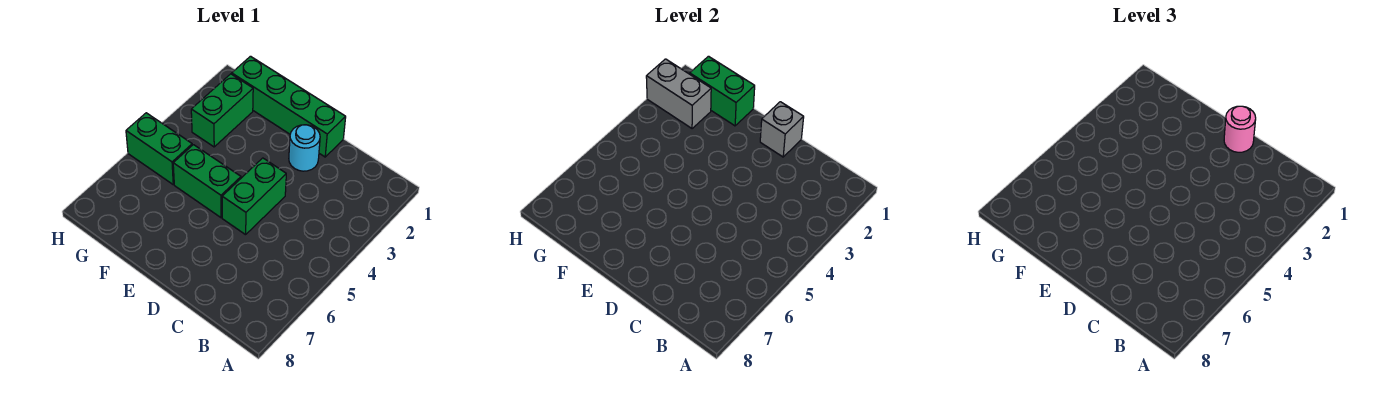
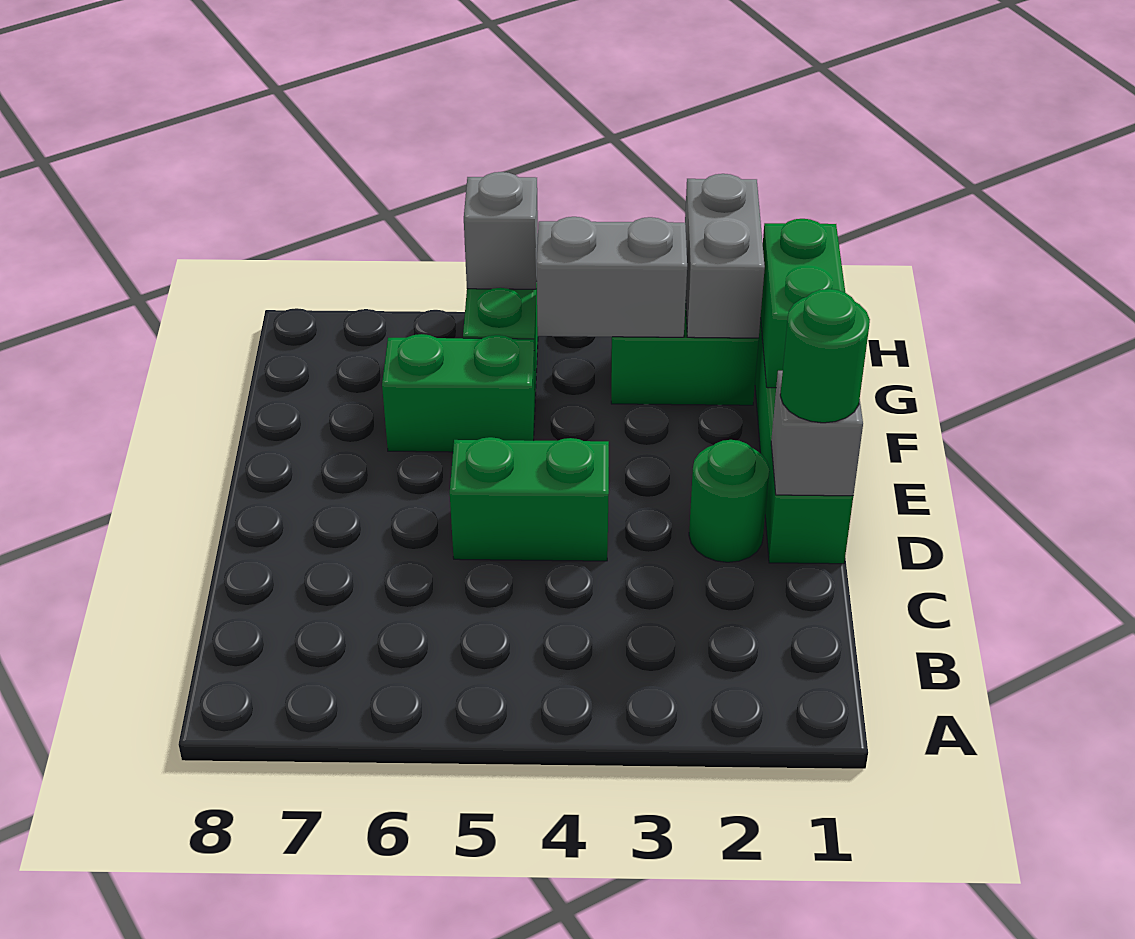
pink 1x1 round brick [1224,106,1256,152] -> green 1x1 round brick [780,289,870,423]
cyan 1x1 round brick [289,125,320,171] -> green 1x1 round brick [689,440,769,562]
green 1x2 brick [173,145,241,218] -> green 1x2 brick turned to [382,334,535,452]
none -> grey 1x2 brick [536,217,687,337]
none -> grey 1x1 brick [464,172,538,289]

